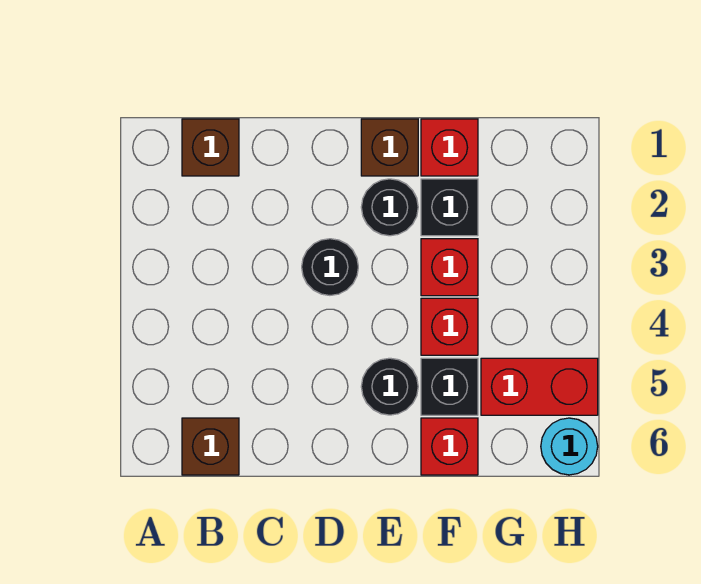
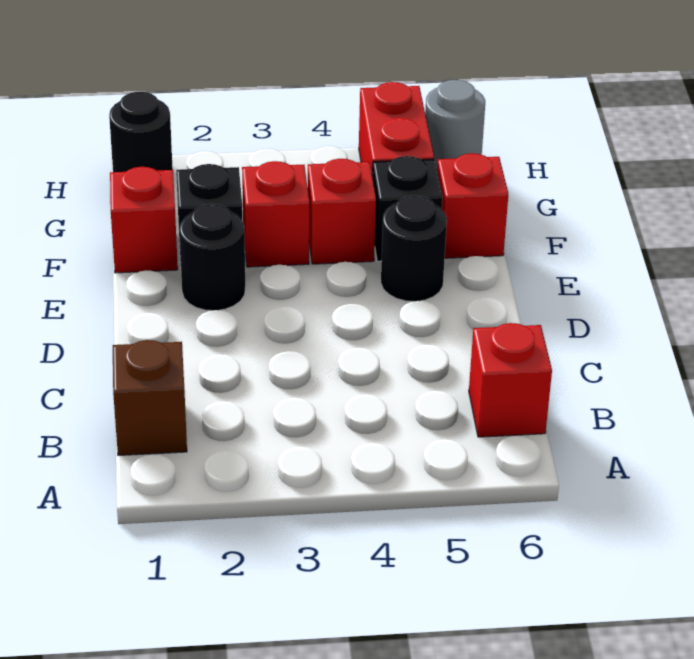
brown 1x1 brick [182,418,239,475] -> red 1x1 brick [469,323,552,437]
black 1x1 round brick [302,239,358,295] -> black 1x1 round brick moved to [109,92,173,172]
brown 1x1 brick [361,119,418,176] -> none
cyan 1x1 round brick [541,418,598,475] -> grey 1x1 round brick [425,80,485,168]

